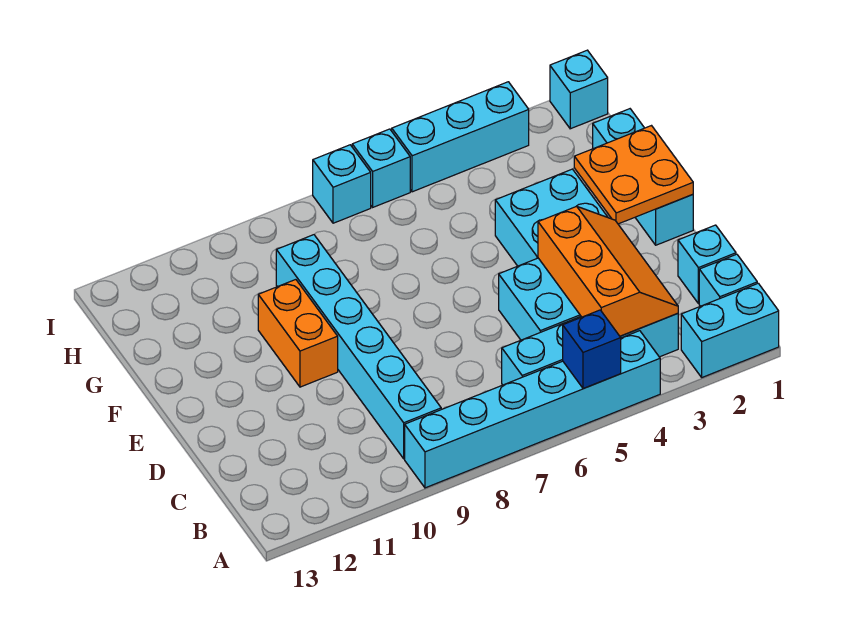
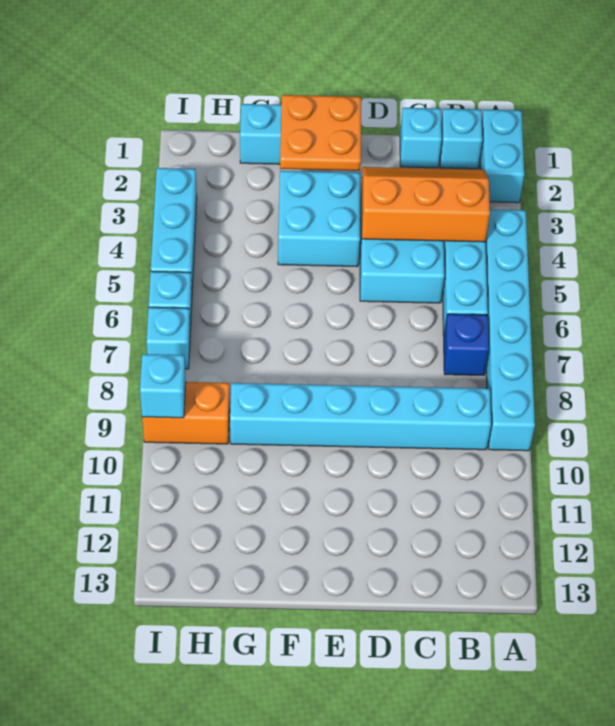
blue 1x1 brick [563,310,621,389] -> blue 1x1 brick moved to [444,314,489,375]
orange 1x2 brick [258,280,338,387] -> orange 1x2 brick moved to [142,382,230,444]
cyan 1x1 brick [550,50,608,129] -> cyan 1x1 brick moved to [140,354,186,418]

